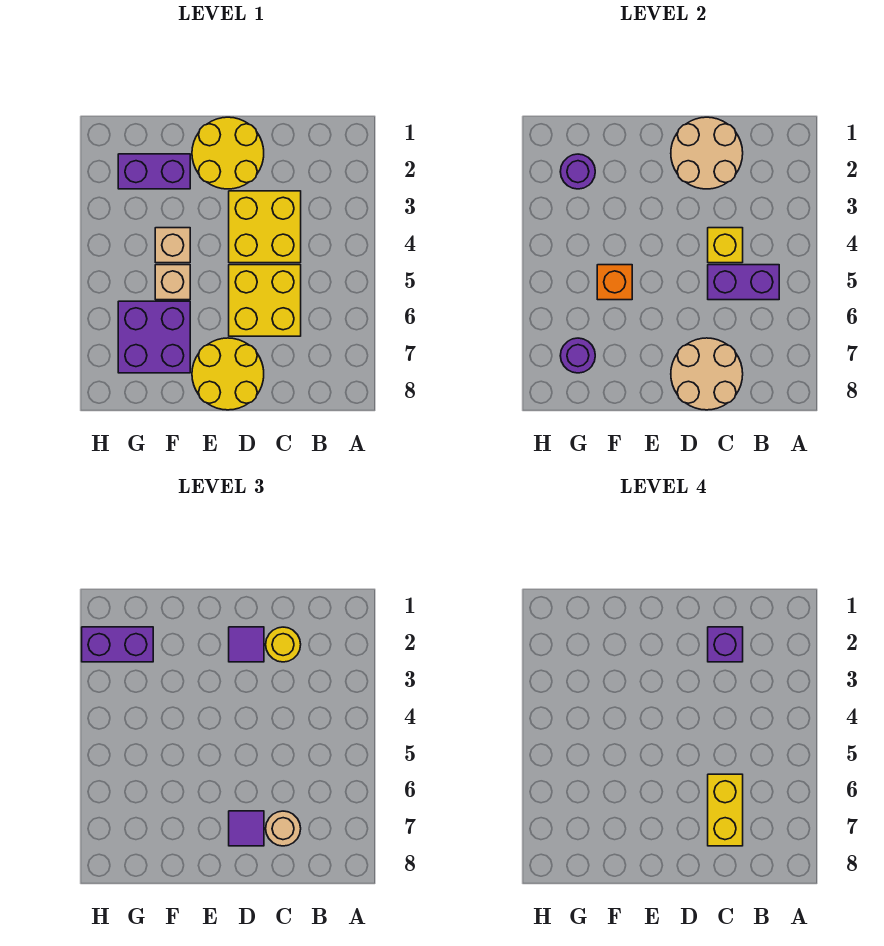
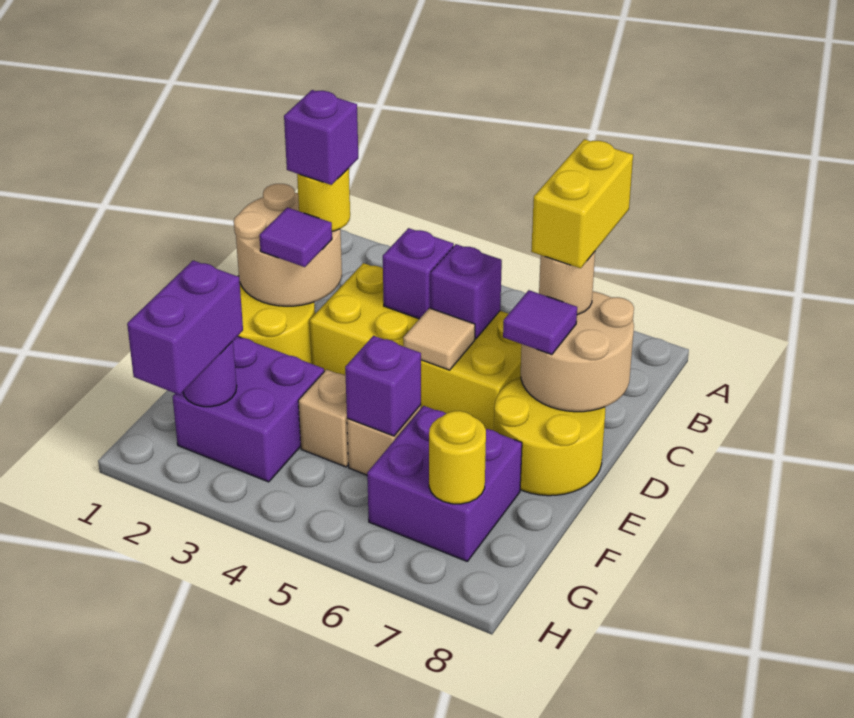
purple 1x2 brick [708,265,779,300] -> purple 1x1 brick [431,244,502,339]
yellow 1x1 brick [708,228,743,263] -> purple 1x1 brick [383,228,454,319]
yellow 1x2 brick [708,774,743,846] -> yellow 1x2 brick turned to [531,139,633,268]
none -> tan 1x1 tile [403,308,475,370]
purple 1x2 brick [118,154,190,189] -> purple 2x2 brick [173,336,324,482]
orange 1x1 brick [597,265,632,300] -> purple 1x1 brick [345,336,421,436]
purple 1x1 round brick [560,338,595,373] -> yellow 1x1 round brick [429,411,486,504]

